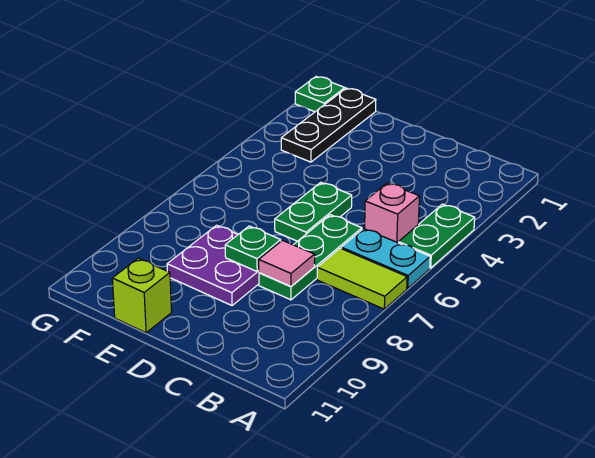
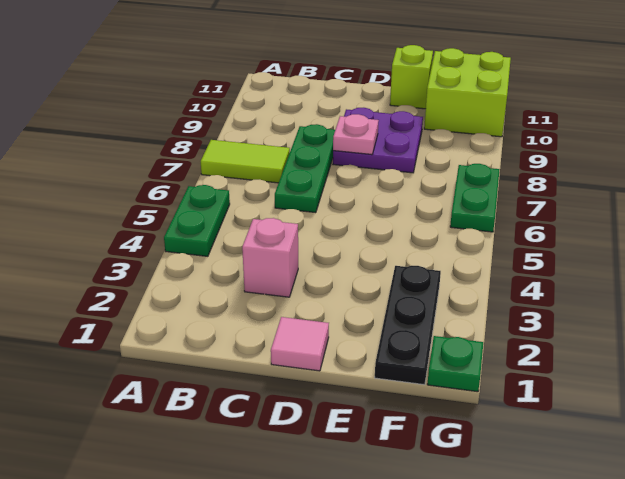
cyan 1x2 plate [341,229,430,288] -> none
pink 1x1 brick [365,183,419,243] -> pink 1x1 brick moved to [242,218,298,297]
pink 1x1 tile [259,240,315,287] -> pink 1x1 tile moved to [271,317,329,371]
green 1x2 plate [275,182,352,241] -> green 1x2 plate moved to [450,164,500,232]
green 1x1 plate [225,226,281,272] -> pink 1x1 plate [333,114,379,155]
none -> lime 2x2 brick [424,48,511,137]

